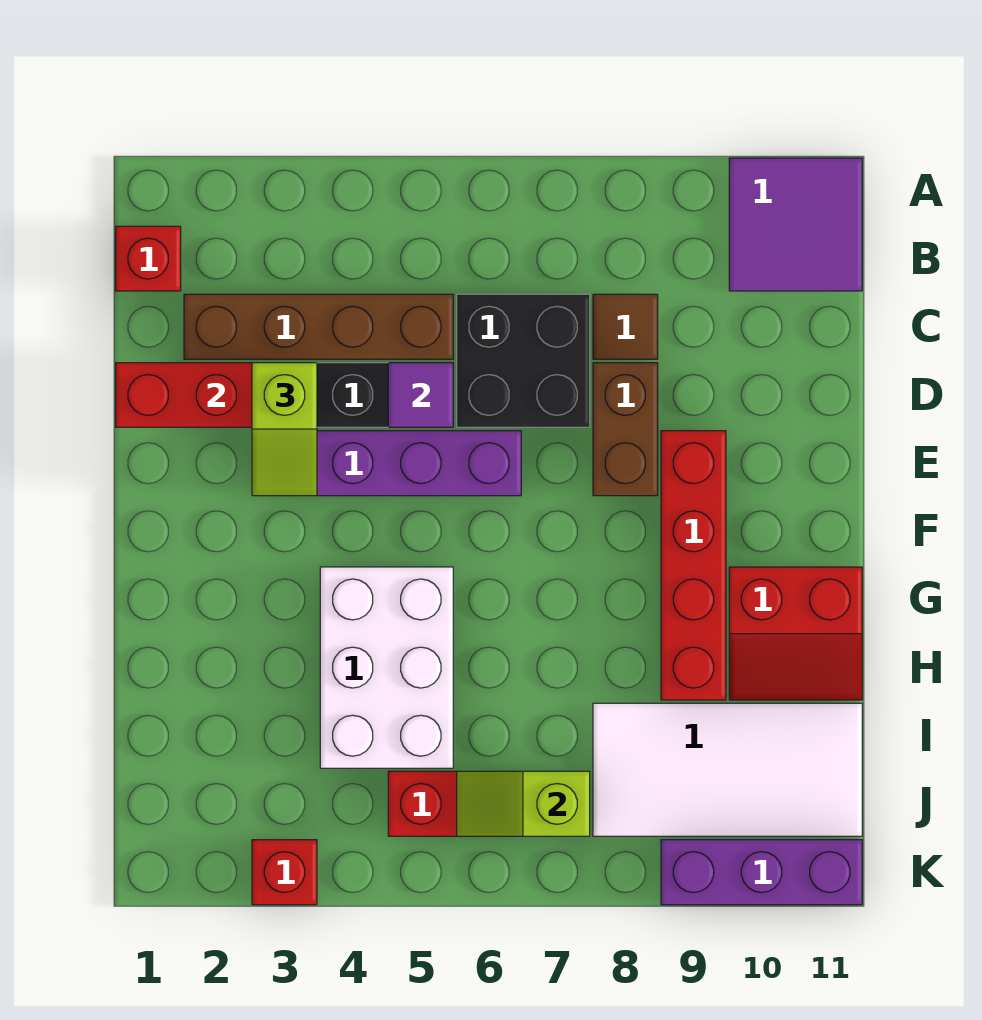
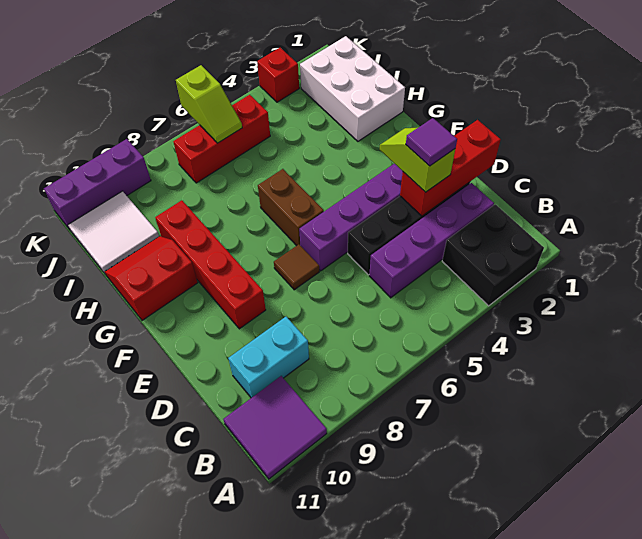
red 1x1 brick [116,226,181,291] -> none
brown 1x4 brick [184,294,453,359] -> purple 1x4 brick [369,183,494,298]
black 2x2 brick [457,294,590,427] -> black 2x2 brick moved to [442,204,544,306]
brown 1x1 tile [593,294,658,359] -> brown 1x1 tile moved to [274,244,319,290]
none -> cyan 1x2 brick [228,317,309,398]
purple 1x1 tile [388,363,453,427] -> purple 1x1 tile moved to [406,118,457,166]
brown 1x2 brick [593,363,658,496] -> brown 1x2 brick moved to [258,169,324,246]
white 2x3 brick [320,567,453,768] -> white 2x3 brick moved to [300,36,405,141]
white 2x4 tile [593,703,862,836] -> white 2x2 tile [68,191,159,273]
lime 1x2 slope [457,771,590,836] -> lime 1x2 slope turned to [176,65,242,143]

